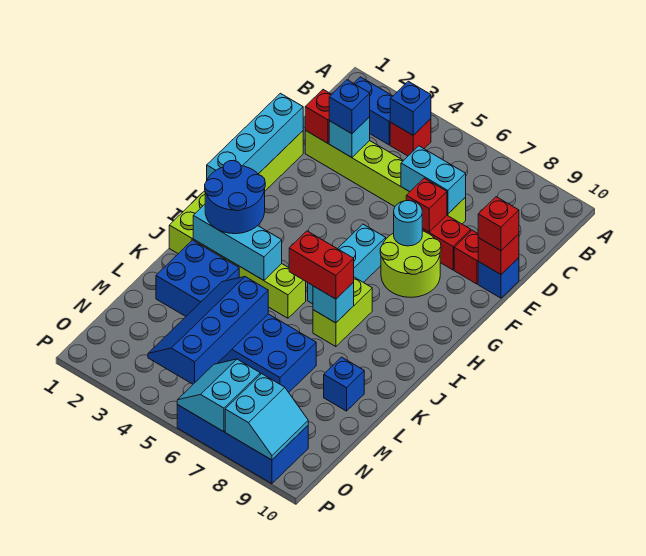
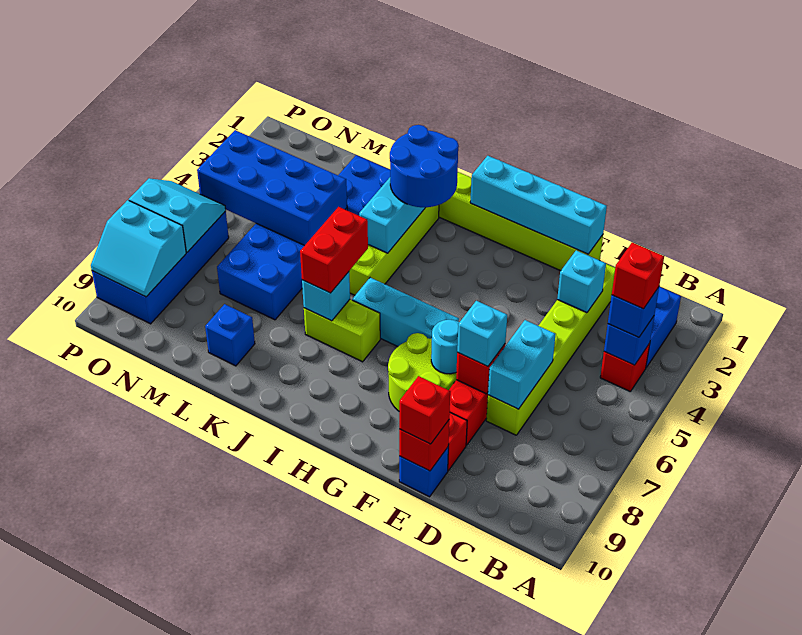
red 1x1 brick [305,90,332,143] -> red 1x1 brick moved to [612,243,664,309]
blue 1x1 brick [329,80,370,134] -> blue 1x1 brick moved to [608,287,659,337]
none -> cyan 1x1 brick [457,301,507,366]
blue 2x4 slope [148,277,268,384] -> blue 2x4 brick [197,130,347,246]

